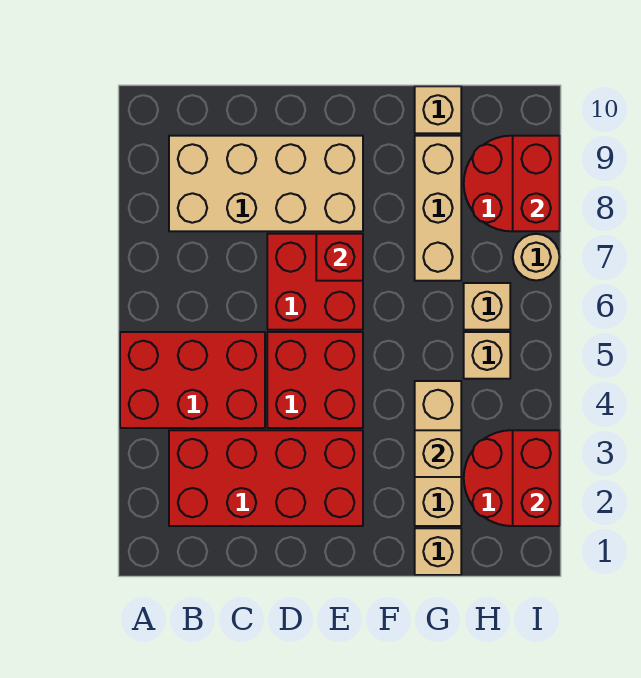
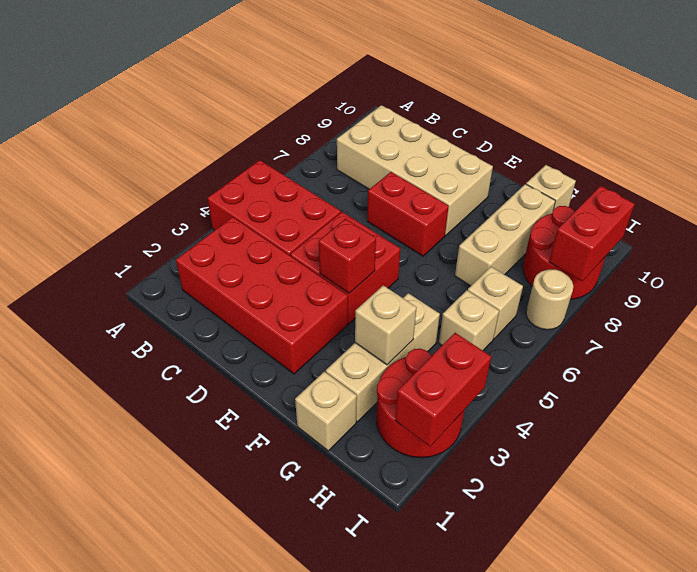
red 2x2 brick [267,234,363,330] -> red 1x2 brick [367,172,449,256]
red 1x1 brick [316,234,363,281] -> red 1x1 brick moved to [319,219,376,293]

